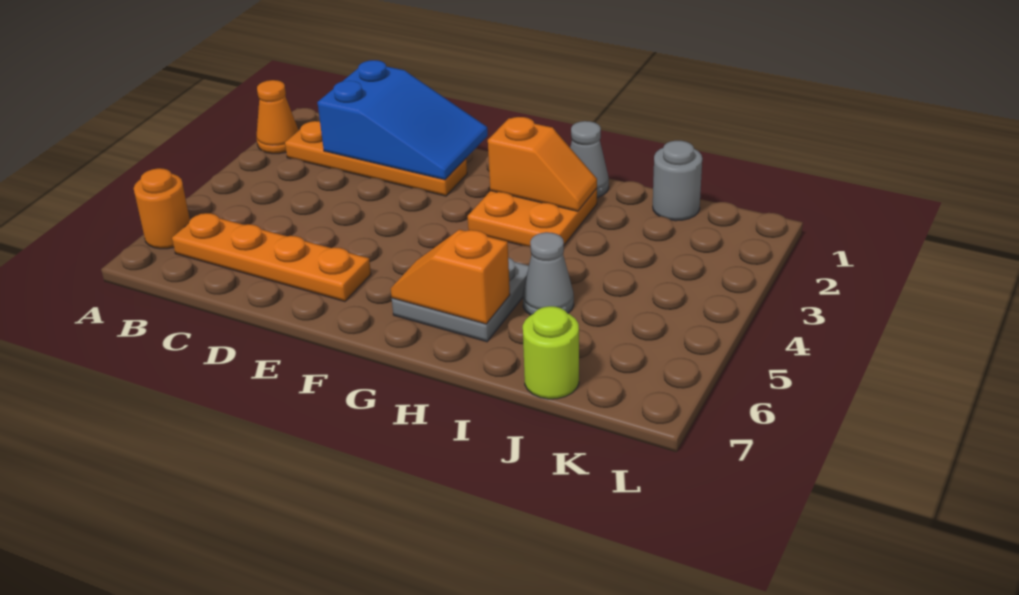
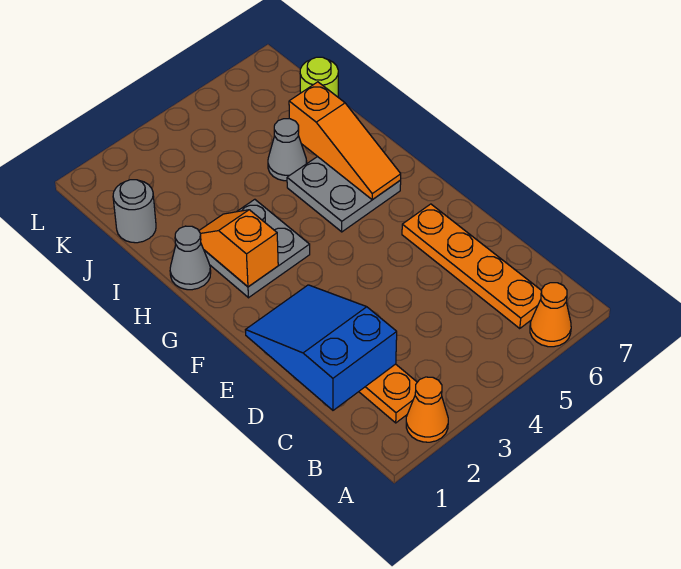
orange 1x1 round brick [134,168,190,249] -> orange 1x1 cone [530,283,571,347]
orange 2x2 plate [467,189,597,247] -> grey 2x2 plate [204,199,310,298]
orange 1x2 slope [391,230,510,324] -> orange 1x3 slope [289,82,401,200]

